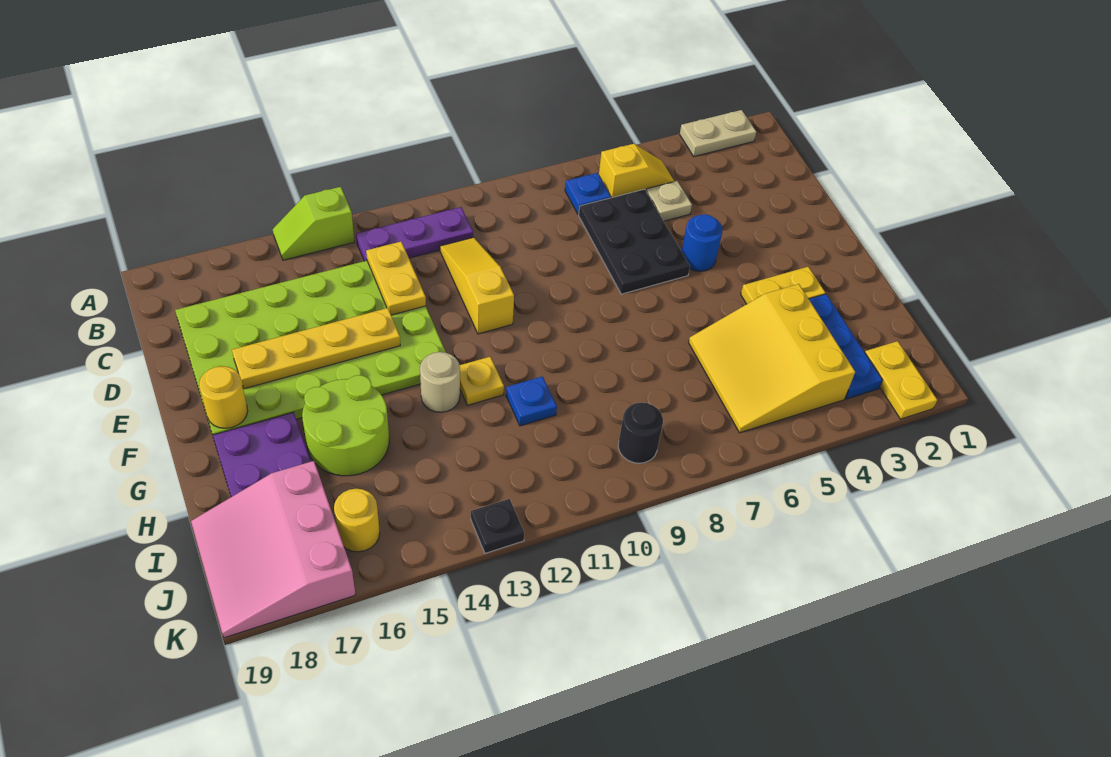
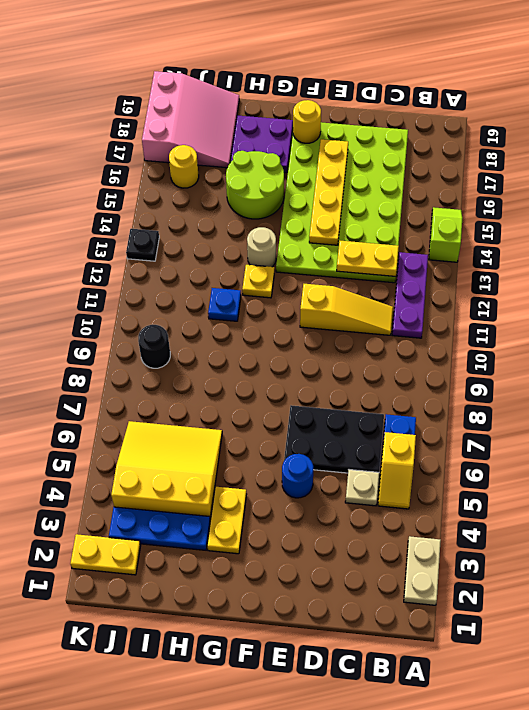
pink 3x3 slope [191,461,355,638] -> pink 3x3 slope turned to [142,71,239,168]

